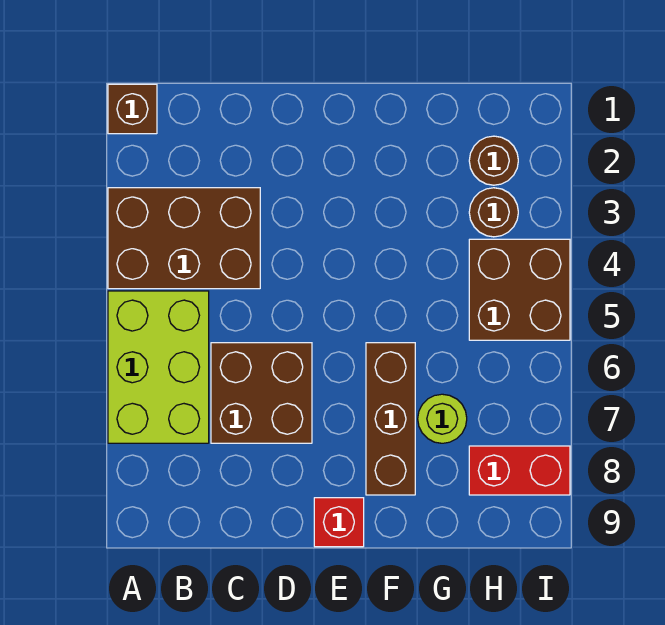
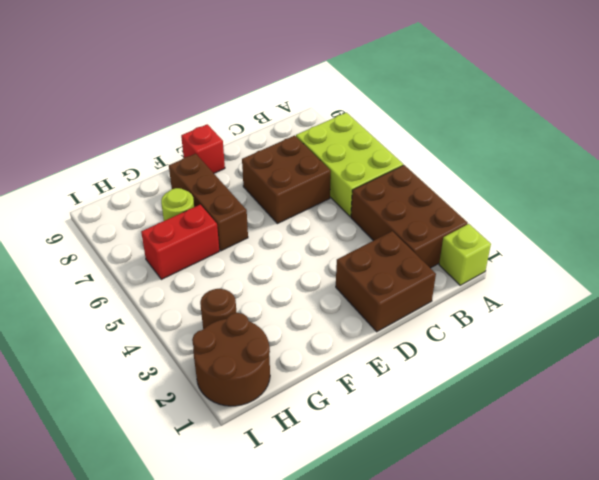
brown 1x1 brick [108,84,157,134] -> lime 1x1 brick [439,224,491,285]
brown 2x3 brick [108,188,260,289] -> brown 2x3 brick turned to [351,165,468,268]
brown 1x1 round brick [469,136,518,185] -> brown 2x2 round brick [192,313,270,406]
brown 2x2 brick [469,239,570,340] -> brown 2x2 brick moved to [336,231,436,332]
red 1x2 brick [469,446,570,495] -> red 1x2 brick moved to [141,205,219,279]

